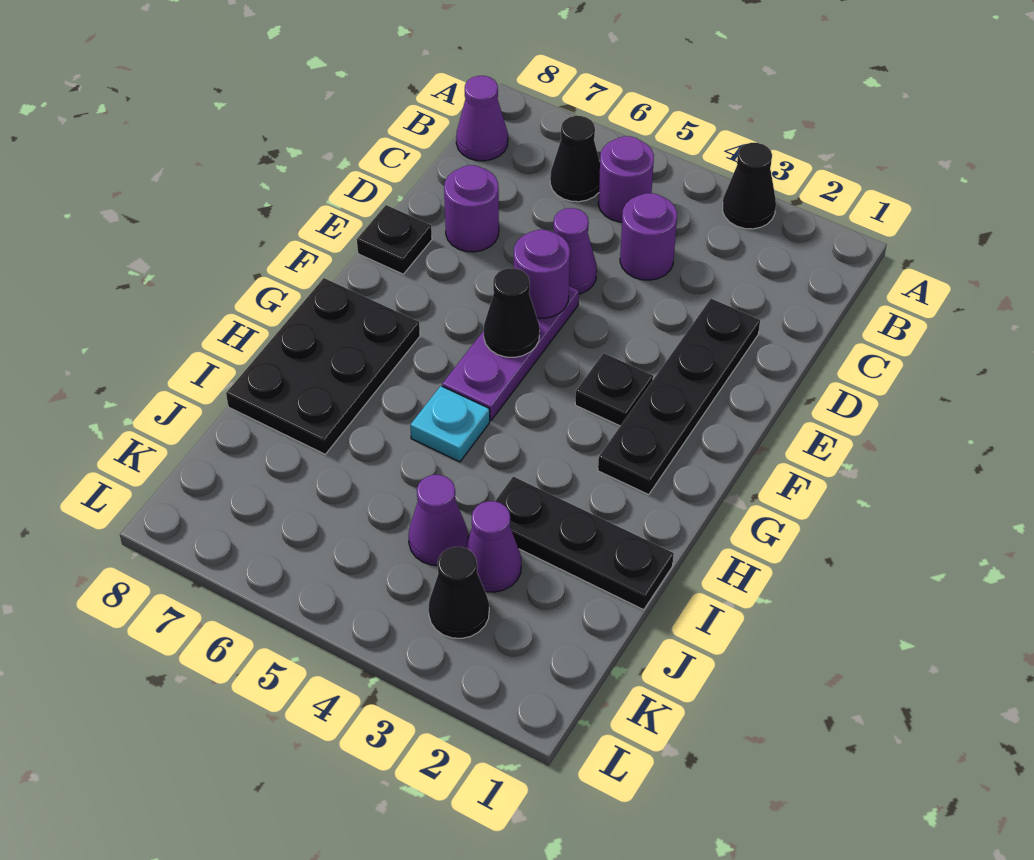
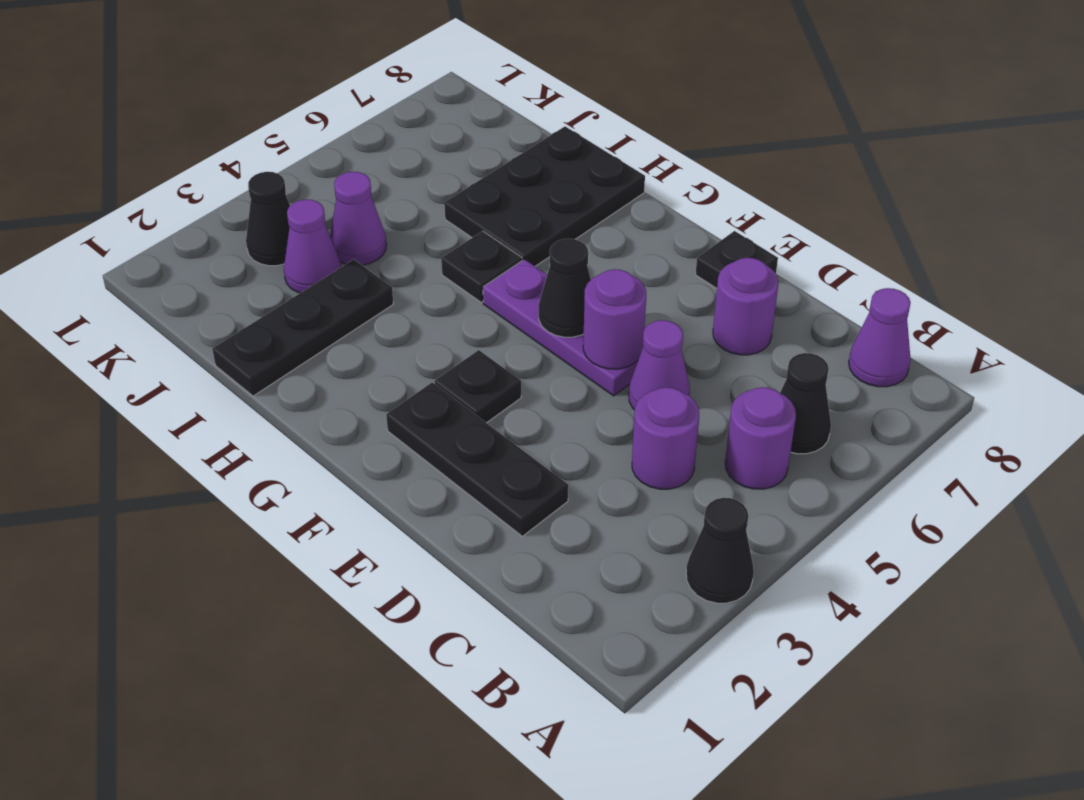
black 1x4 plate [598,299,760,495] -> black 1x3 plate [386,382,568,536]
black 2x3 plate [226,278,420,454] -> black 2x3 plate turned to [444,127,645,266]
cyan 1x1 plate [410,386,490,462] -> black 1x1 plate [441,231,522,303]

